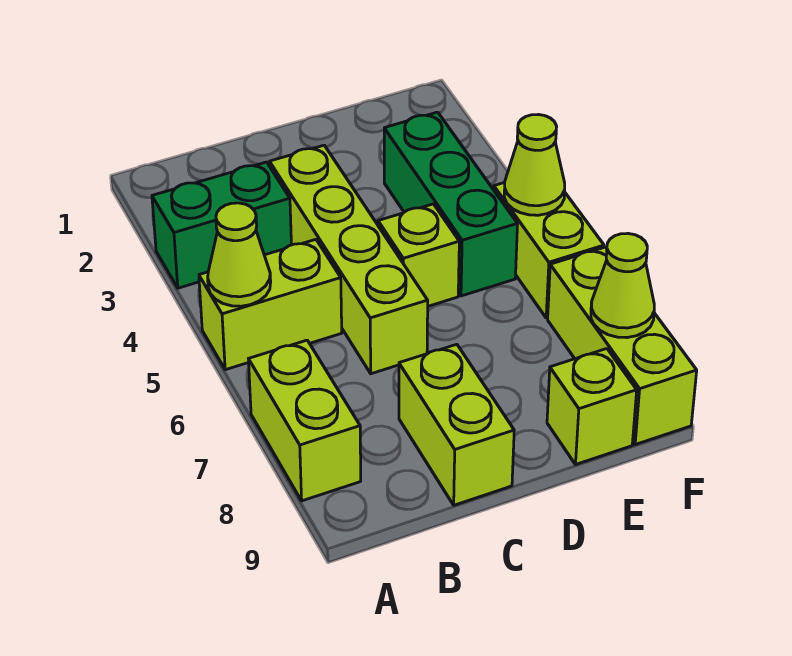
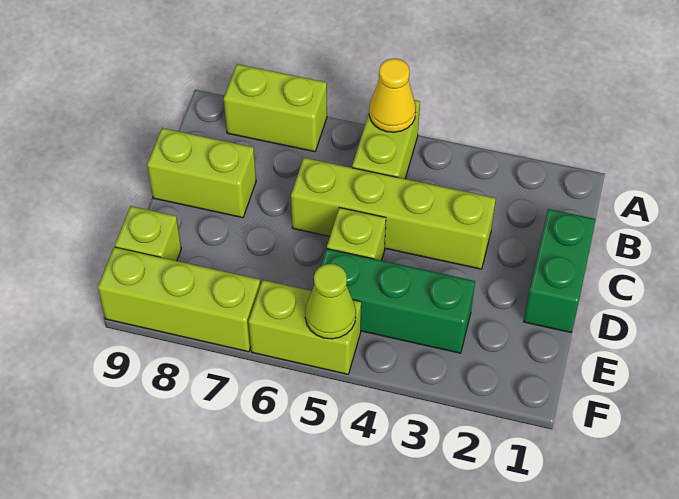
green 1x2 brick [152,162,291,288] -> green 1x2 brick moved to [524,209,596,332]
lime 1x1 cone [208,203,271,306] -> yellow 1x1 cone [369,59,416,132]
lime 1x1 cone [591,233,654,338] -> none

